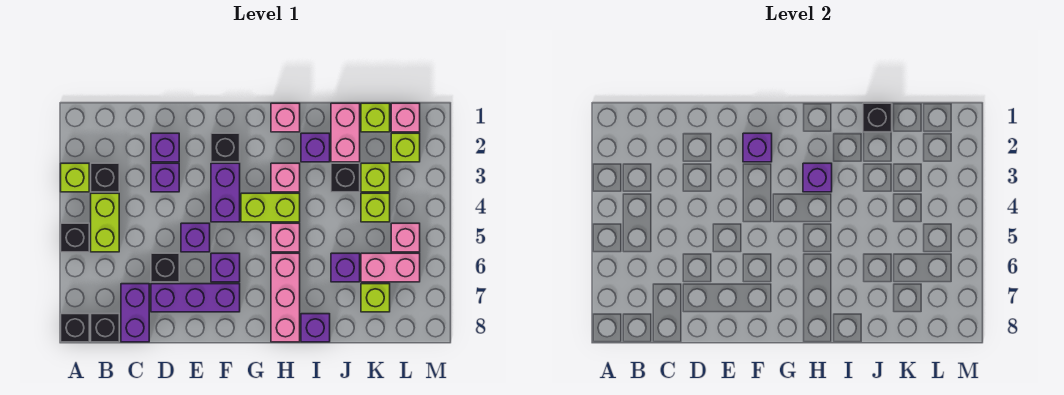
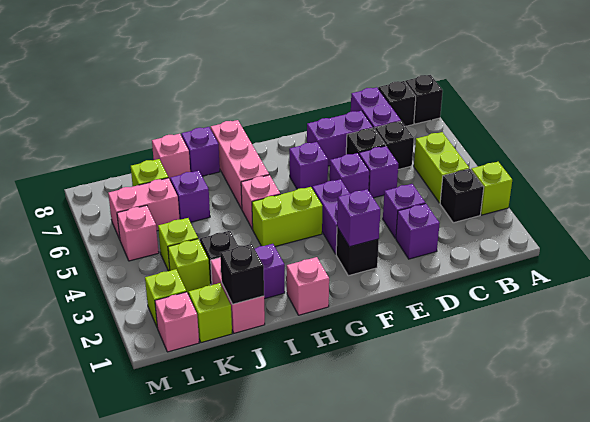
black 1x1 brick [61,223,89,252] -> black 1x1 brick moved to [375,121,414,170]
purple 1x3 brick [151,284,240,312] -> purple 1x2 brick [307,111,373,166]
pink 1x1 brick [271,163,300,192] -> pink 1x1 brick moved to [152,134,190,180]
purple 1x1 brick [803,163,832,192] -> purple 1x1 brick moved to [359,146,398,198]

